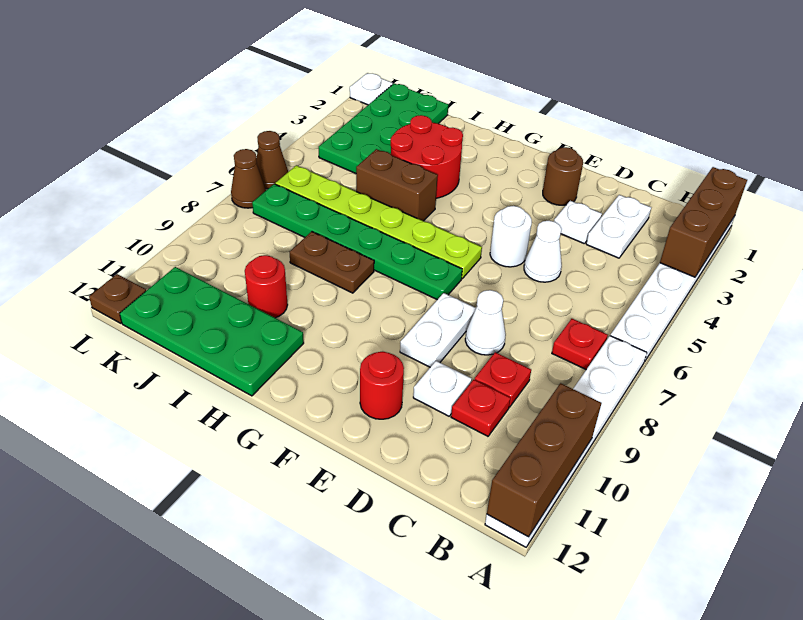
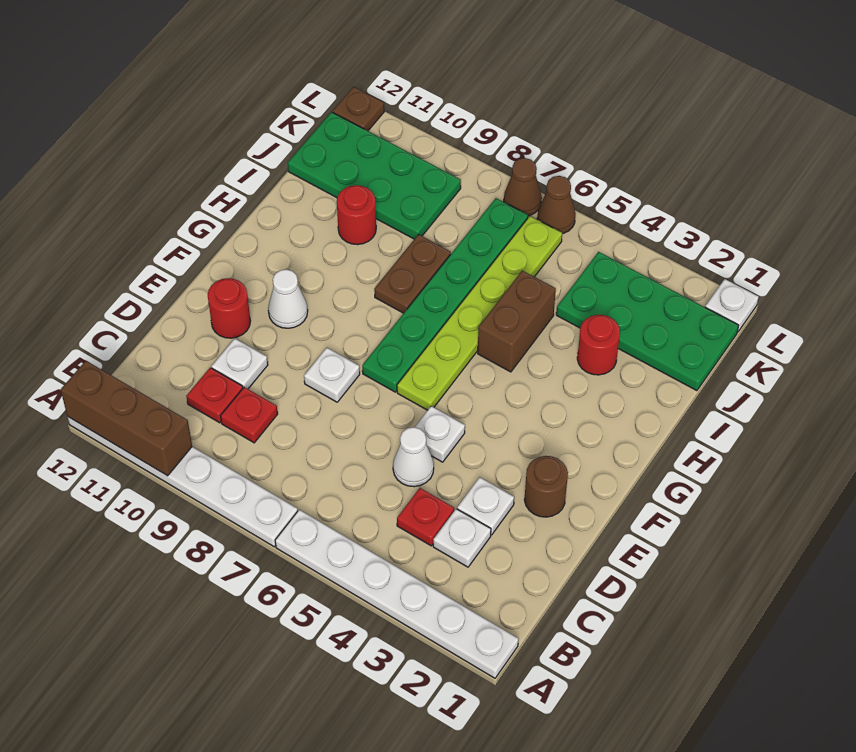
brown 1x3 brick [660,167,747,277] -> none
red 1x1 plate [552,319,608,369] -> red 1x1 plate moved to [397,488,454,546]
white 1x2 plate [586,195,651,258] -> white 1x1 plate [433,509,491,567]
white 1x1 cone [465,290,506,355] -> white 1x1 cone moved to [268,269,308,328]
white 1x1 round brick [490,206,532,267] -> white 1x1 plate [415,406,465,462]
white 1x2 plate [400,293,476,367] -> white 1x1 plate [304,348,360,402]
red 2x2 round brick [391,115,463,198] -> red 1x1 round brick [577,315,620,375]
green 2x4 plate [120,267,304,396] -> green 2x4 plate turned to [288,112,461,239]

